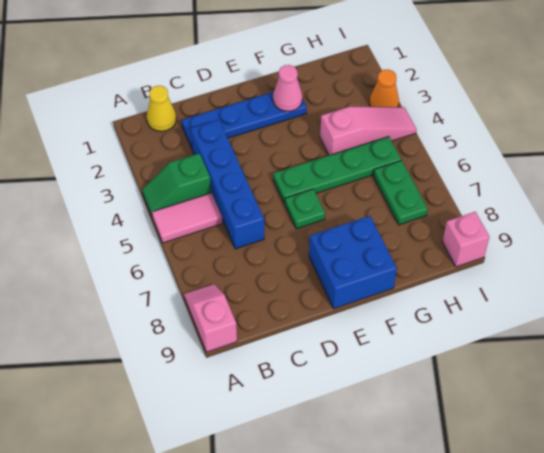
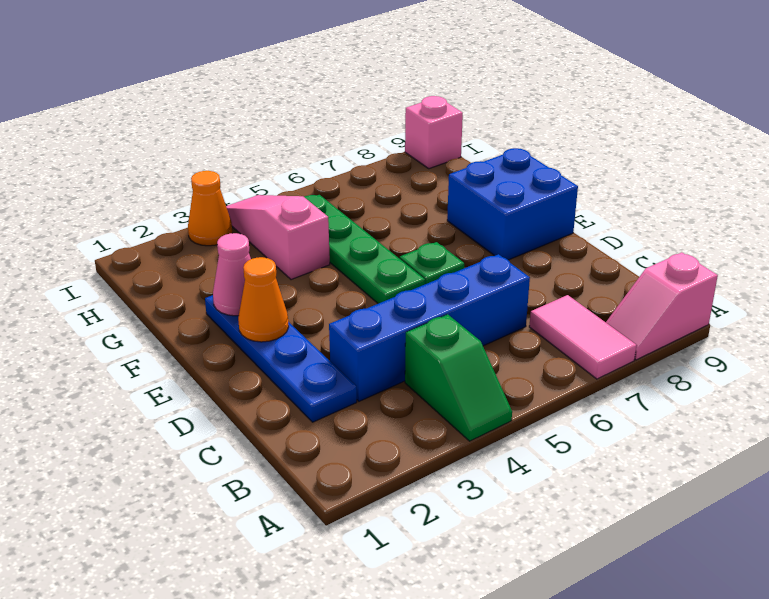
pink 1x2 tile [152,193,223,243] -> pink 1x2 tile moved to [529,295,636,379]
yellow 1x1 cone [147,86,176,131] -> none
none -> orange 1x1 cone [238,257,289,342]
green 1x2 plate [373,161,428,225] -> none

